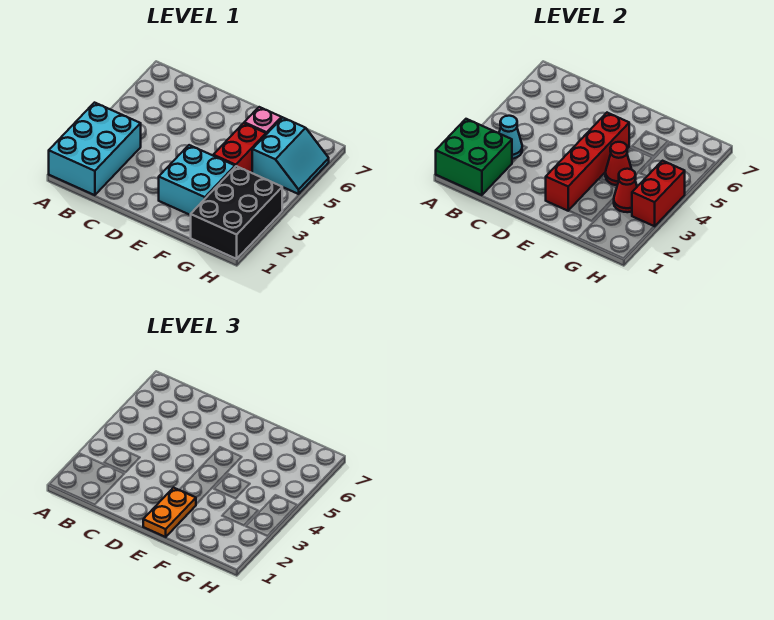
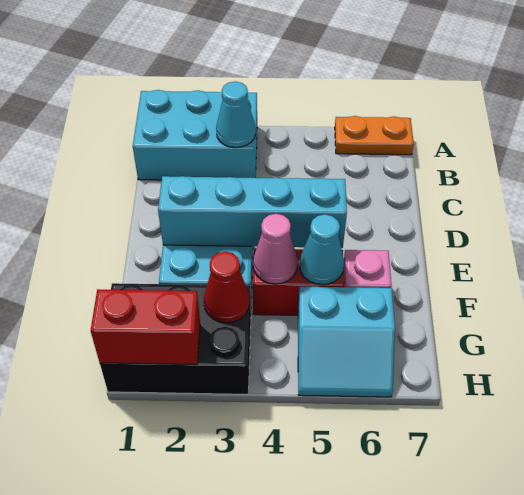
green 2x2 brick [436,119,512,195] -> none
orange 1x2 plate [143,488,196,537] -> orange 1x2 plate moved to [335,116,414,155]
red 1x4 brick [546,113,629,211] -> cyan 1x4 brick [158,176,347,248]
red 1x1 cone [605,142,631,185] -> pink 1x1 cone [253,214,298,284]
none -> cyan 1x1 cone [300,214,344,285]
red 1x2 brick [632,161,685,226] -> red 1x2 brick moved to [91,289,200,365]

